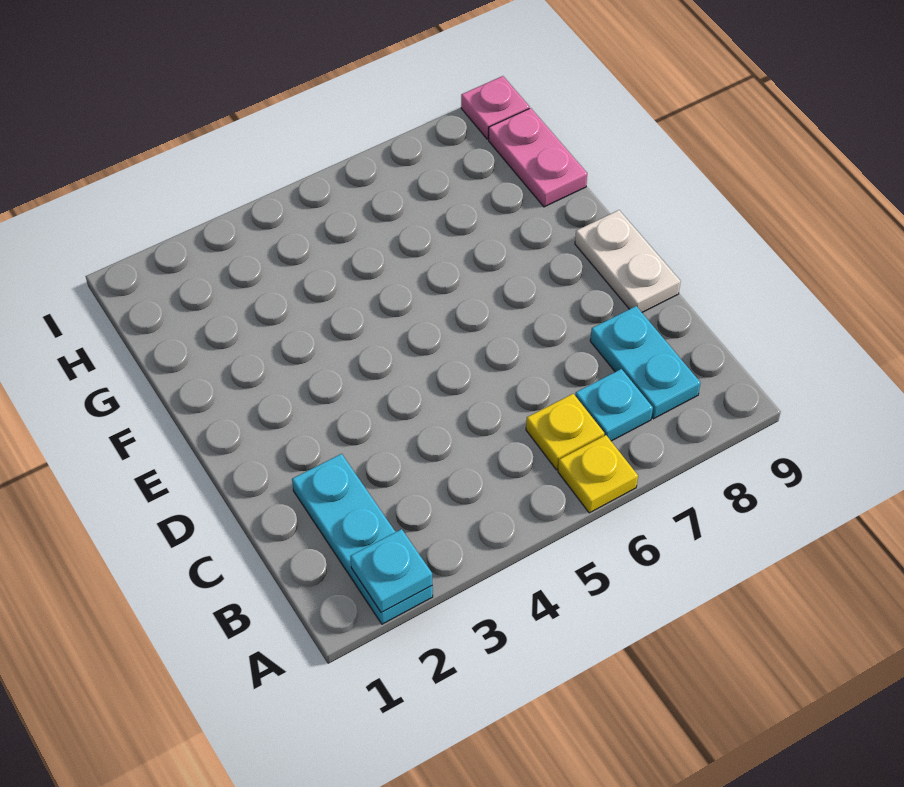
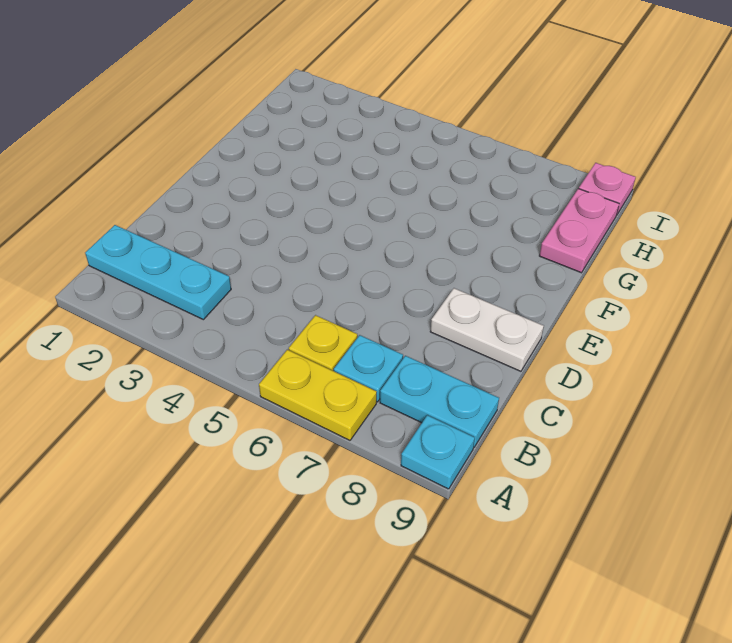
cyan 1x3 plate [292,454,433,624] -> cyan 1x3 plate turned to [85,225,231,320]
cyan 1x1 plate [350,529,432,613] -> cyan 1x1 plate moved to [401,415,475,489]
yellow 1x1 plate [558,435,638,513] -> yellow 1x2 plate [259,350,377,440]
cyan 1x2 plate [590,306,700,419] -> cyan 1x2 plate turned to [380,356,499,447]
white 1x2 plate [575,210,681,312] -> white 1x2 plate turned to [430,288,544,371]

